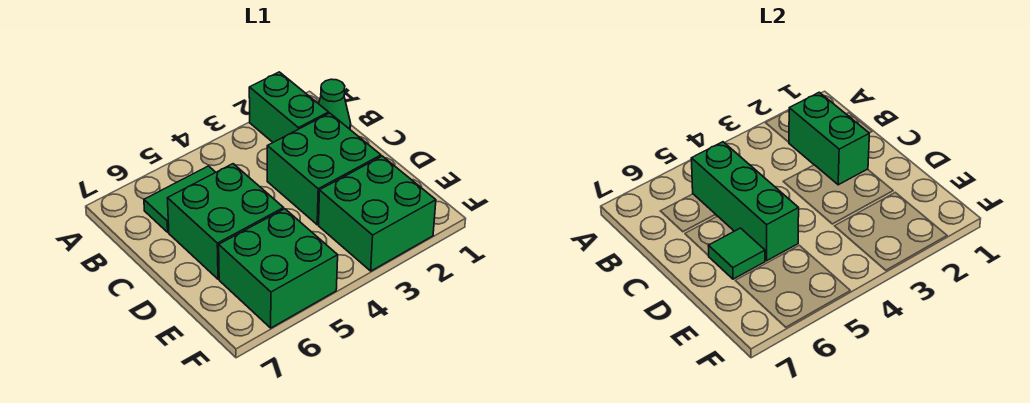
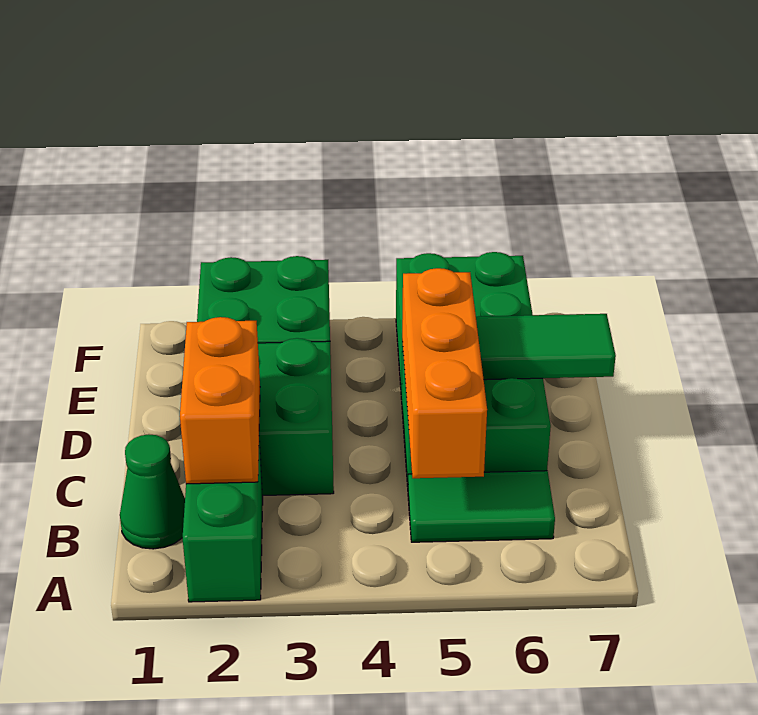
green 1x2 brick [789,92,869,185] -> orange 1x2 brick [180,317,260,484]
green 1x3 brick [691,142,799,261] -> orange 1x3 brick [402,268,487,478]
green 1x1 tile [709,228,765,279] -> green 1x2 tile [476,314,616,380]

